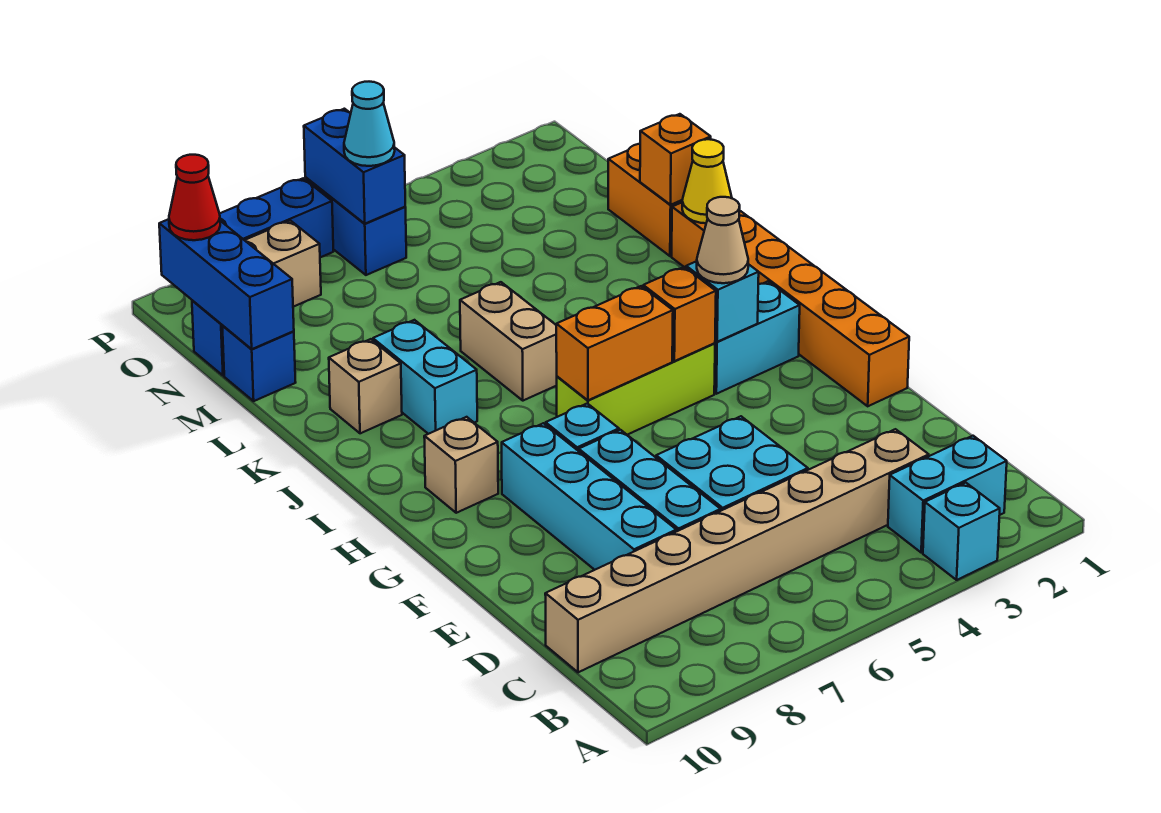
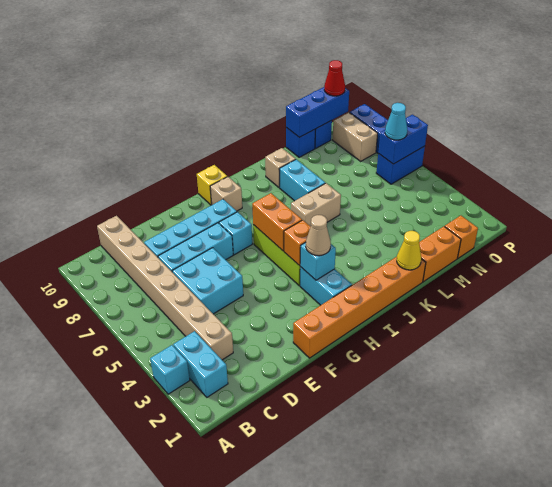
none -> yellow 1x1 brick [197,165,227,205]
cyan 1x2 brick [373,320,477,434] -> cyan 1x2 brick turned to [279,159,325,201]
orange 1x1 brick [640,114,711,205] -> orange 1x1 brick moved to [445,216,478,258]

